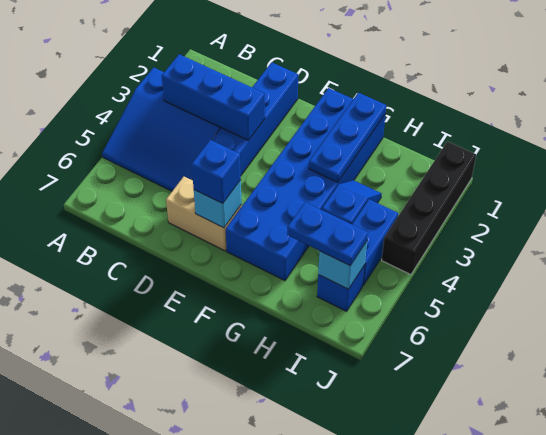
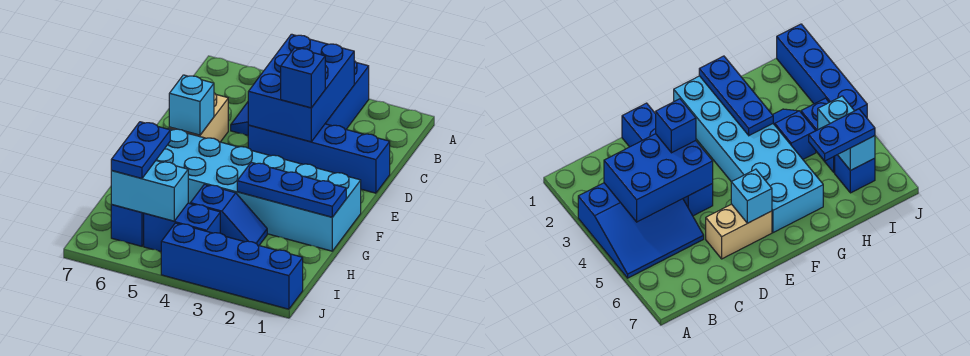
blue 1x3 brick [162,54,265,140] -> blue 2x3 brick [248,34,354,142]
blue 1x1 brick [192,140,241,204] -> blue 1x1 brick moved to [281,48,325,108]
blue 2x6 brick [226,88,386,281] -> cyan 2x6 brick [156,128,361,251]
cyan 1x1 brick [318,242,367,289] -> cyan 1x2 brick [111,161,188,221]
black 1x4 brick [382,141,476,275] -> blue 1x4 brick [161,223,303,309]

